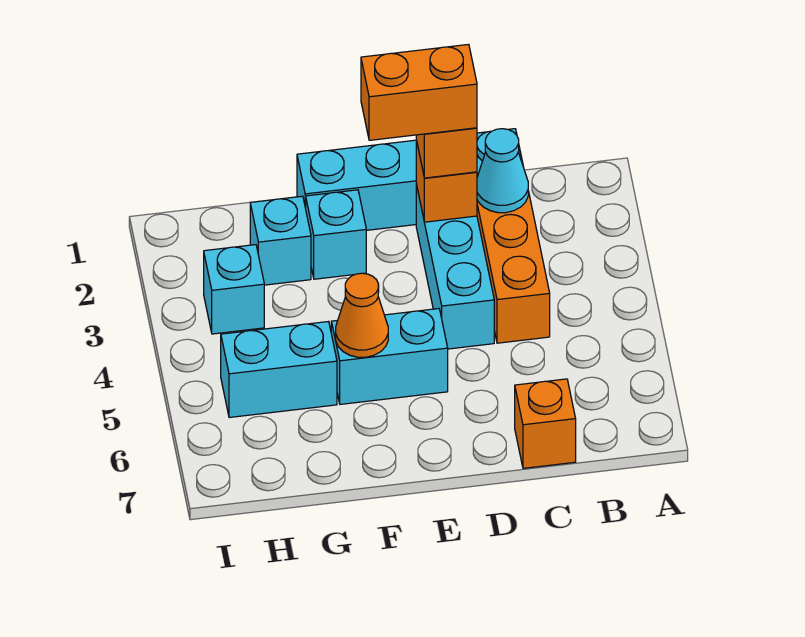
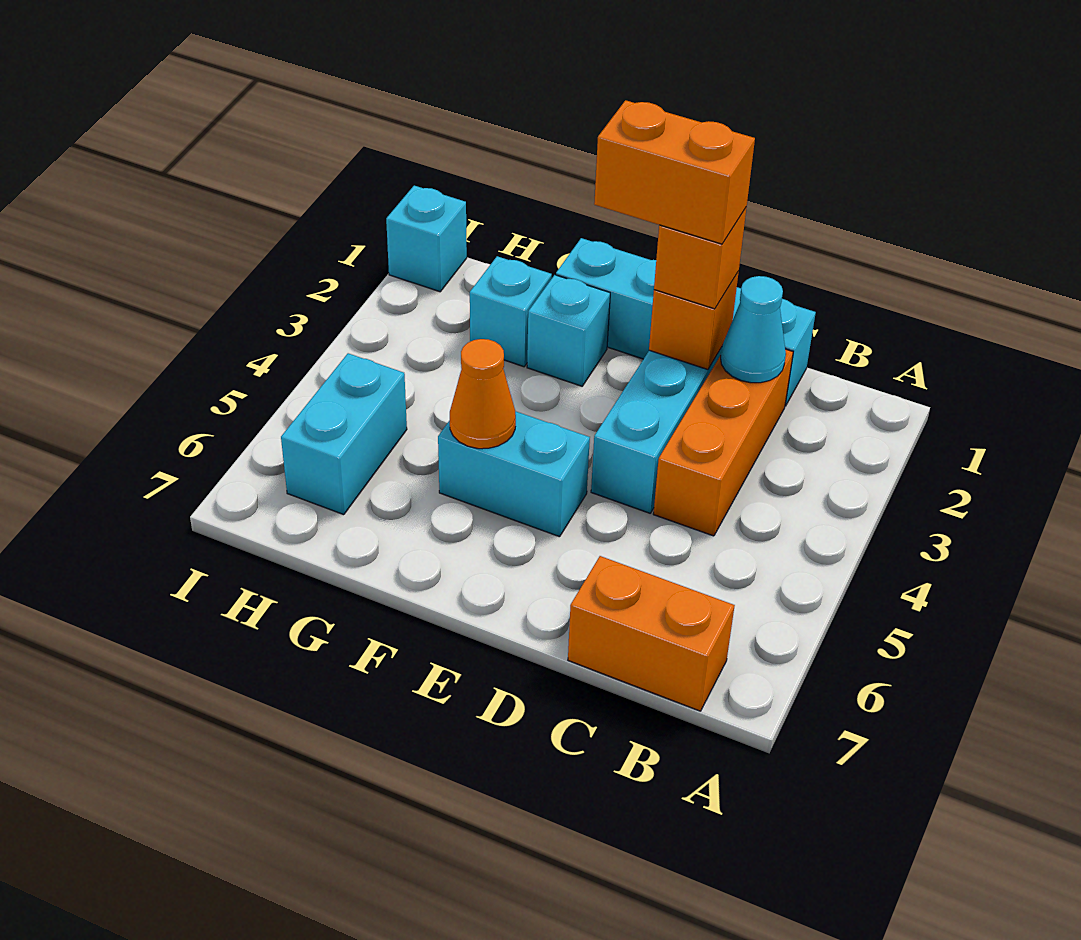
orange 1x1 brick [515,379,576,468] -> orange 1x2 brick [568,556,735,711]
cyan 1x2 brick [221,321,337,418] -> cyan 1x2 brick turned to [281,353,407,515]
cyan 1x1 brick [204,245,264,334] -> cyan 1x1 brick moved to [386,186,467,292]

